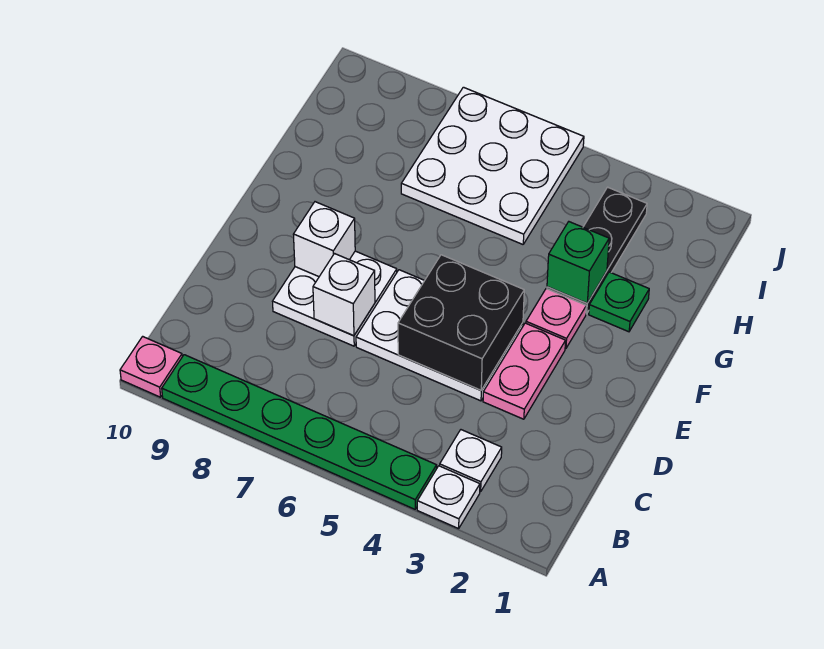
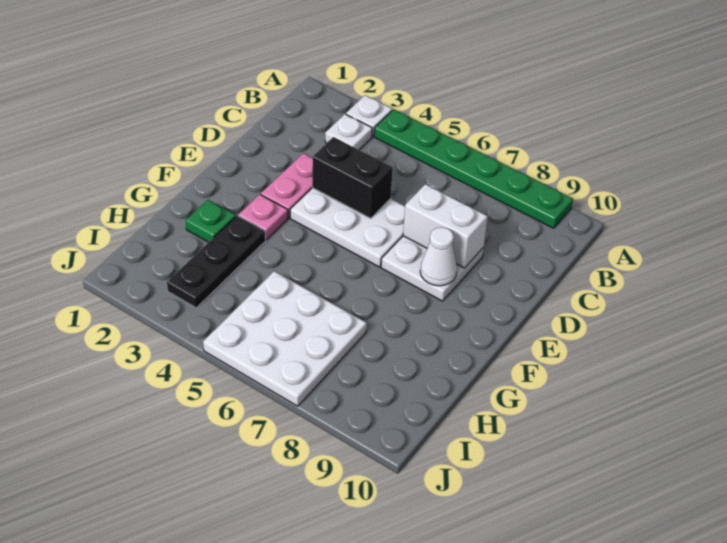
pink 1x1 plate [120,336,182,397] -> none
black 2x2 brick [398,255,524,390] -> black 1x2 brick [312,137,393,218]
white 1x1 brick [313,254,375,336] -> white 1x2 brick [403,184,488,268]
white 1x1 brick [293,202,355,277] -> white 1x1 cone [420,227,457,286]
green 1x1 brick [547,222,609,303] -> none

